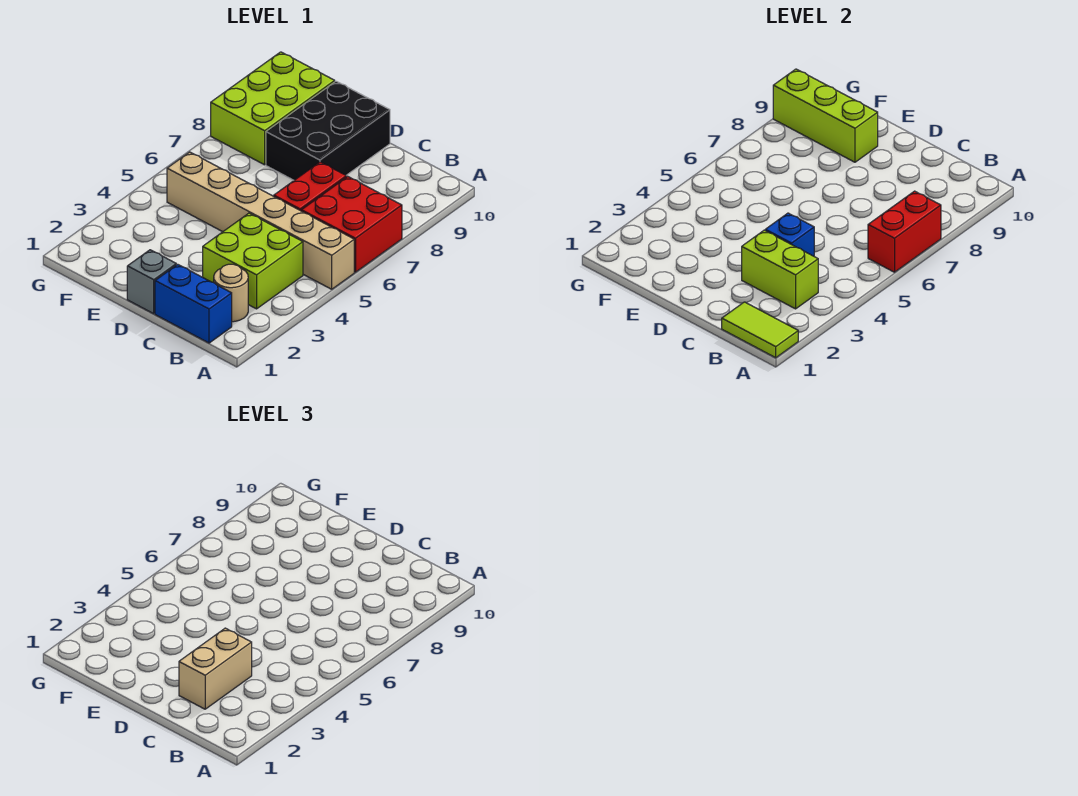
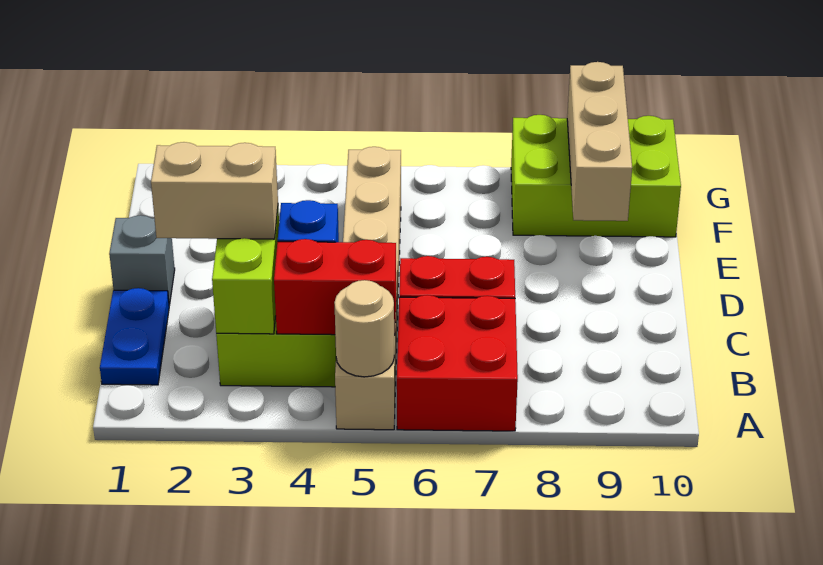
lime 1x2 tile [722,302,798,358] -> none
red 1x2 brick [868,191,941,272] -> red 1x2 brick moved to [274,239,396,335]
blue 1x2 brick [155,264,232,343] -> blue 1x2 plate [100,288,169,385]
tan 1x1 round brick [214,264,248,322] -> tan 1x1 round brick moved to [334,280,394,377]
black 2x3 brick [266,81,390,180] -> none
lime 1x3 brick [773,69,878,162] -> tan 1x3 brick [567,62,632,221]

